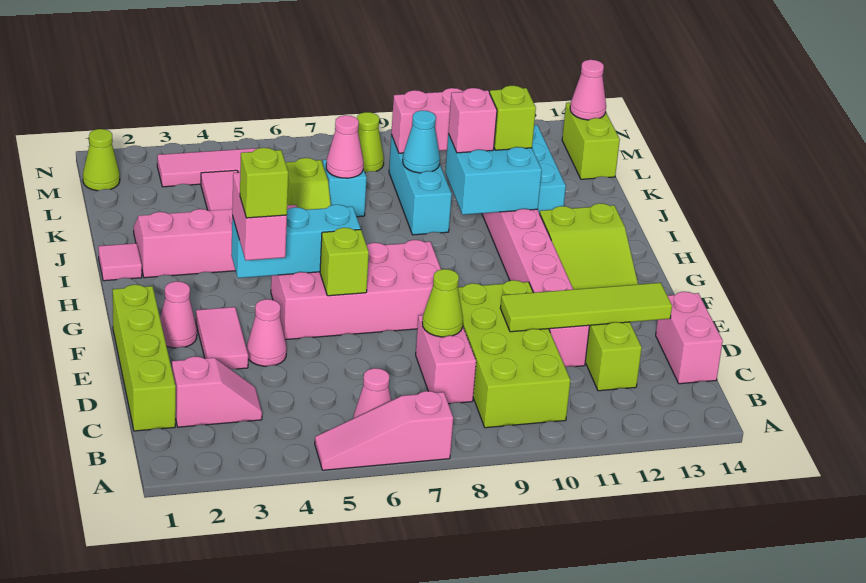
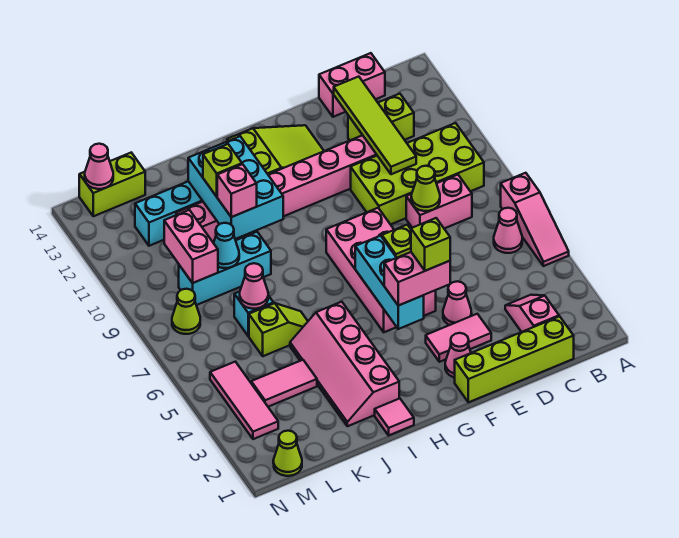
cyan 2x2 brick [445,134,542,215] -> cyan 2x3 brick [188,136,283,239]

